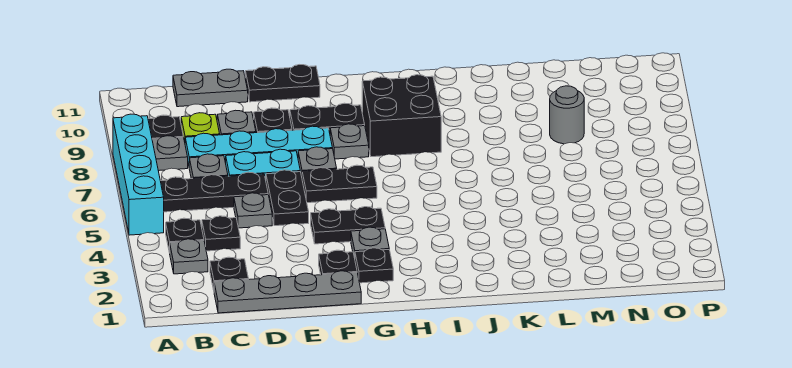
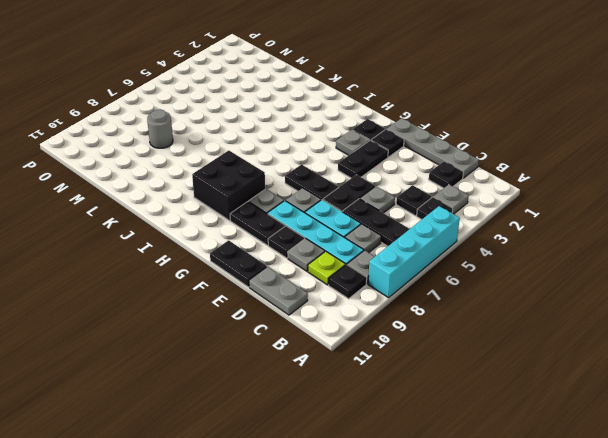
black 1x2 plate [311,207,385,244] -> black 1x2 plate turned to [338,140,388,178]

